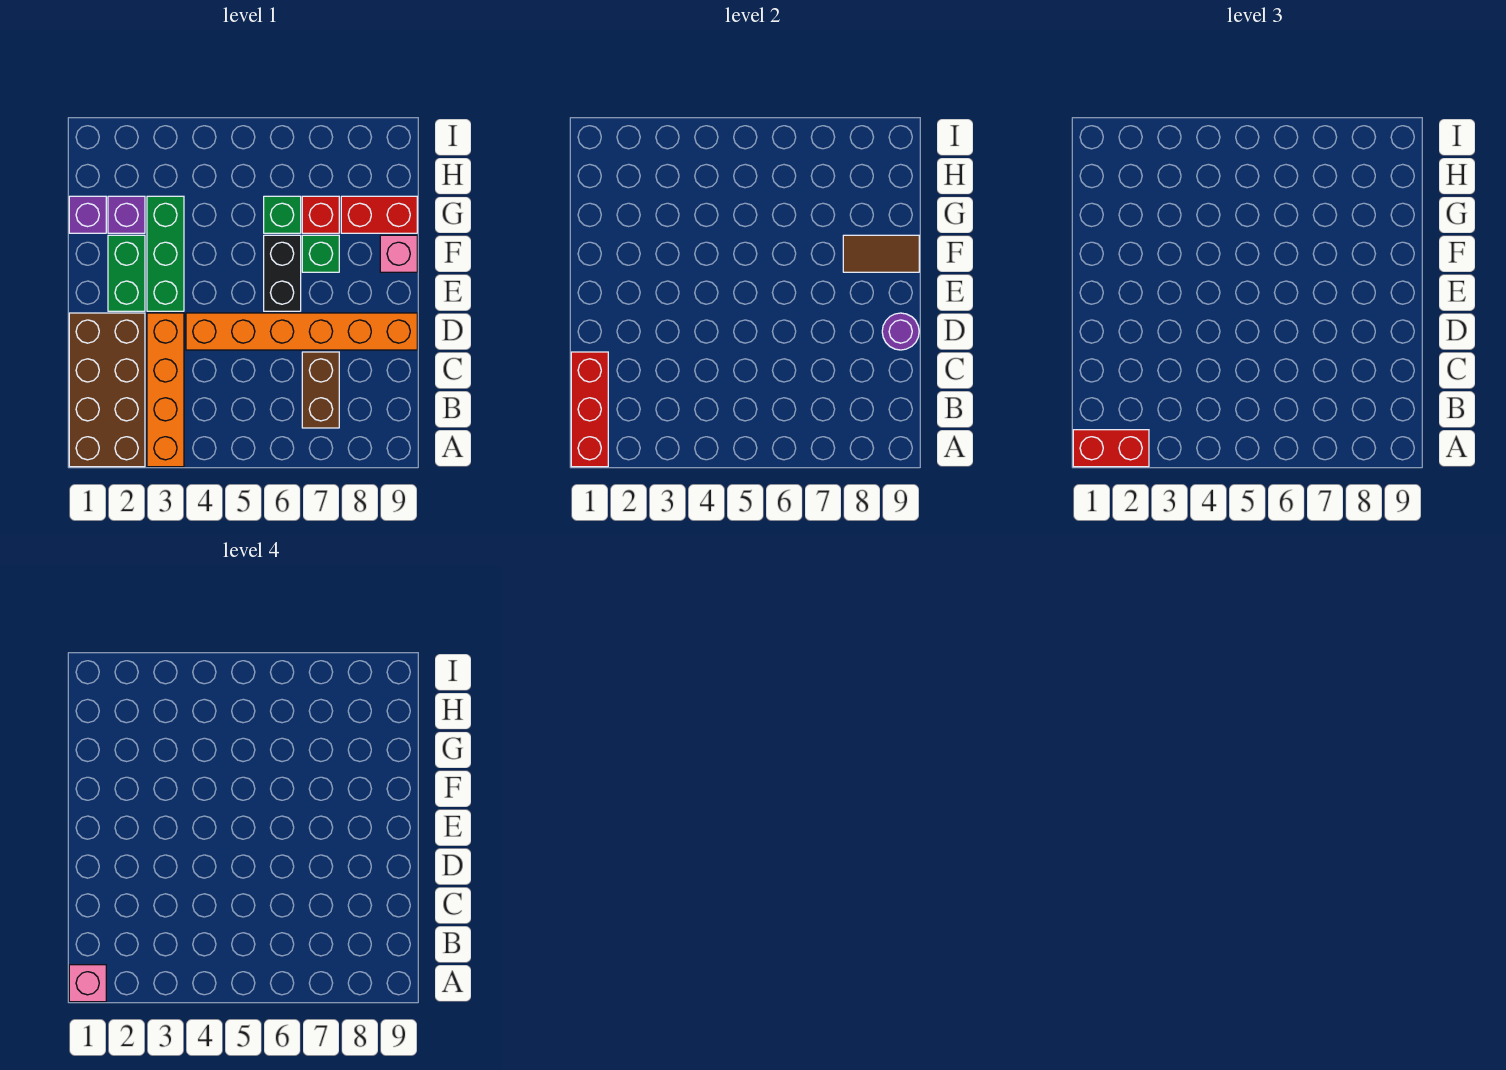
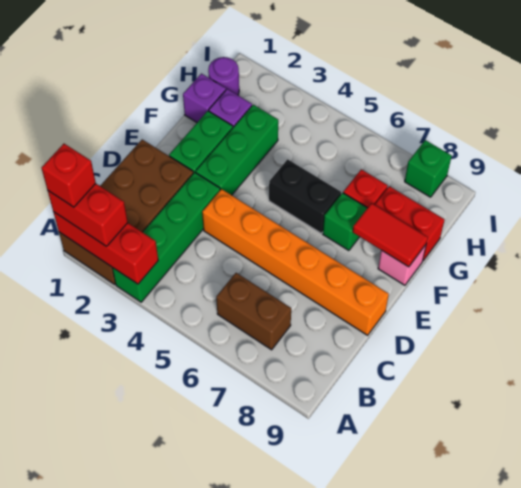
red 1x3 brick [571,352,608,467] -> red 1x3 brick turned to [54,212,158,284]
pink 1x1 brick [69,965,106,1002] -> red 1x1 brick [41,144,96,207]
orange 1x4 brick [147,313,184,467] -> green 1x4 brick [112,172,220,302]
brown 1x2 brick [302,352,339,428] -> brown 1x2 brick turned to [216,273,291,350]
purple 1x1 round brick [882,313,919,350] -> purple 1x1 round brick moved to [208,57,239,95]
black 1x2 brick [264,235,301,311] -> black 1x2 brick turned to [269,159,341,234]
brown 1x2 tile [843,235,919,272] -> red 1x2 tile [353,203,428,267]
green 1x1 brick [264,196,301,233] -> green 1x1 brick moved to [405,140,452,197]

